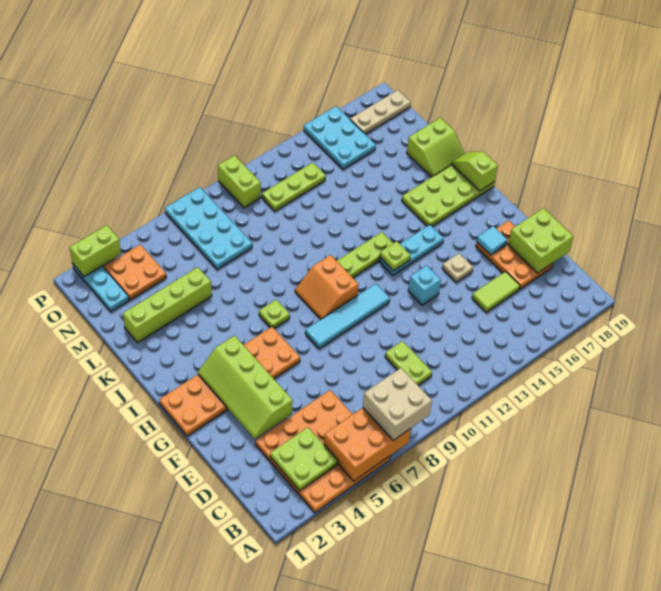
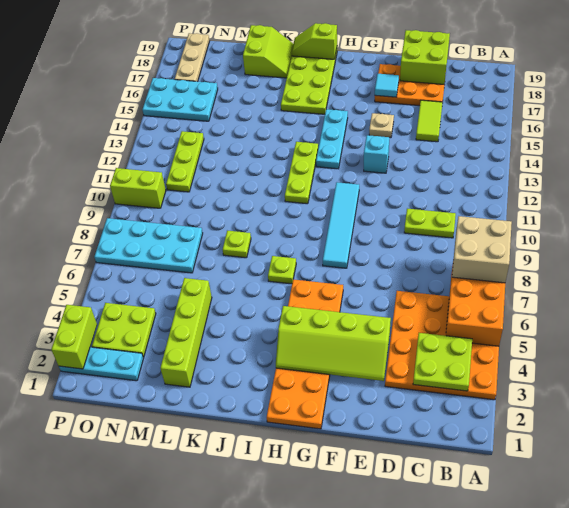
orange 2x2 slope [295,255,359,319] -> none
lime 1x1 plate [380,241,411,271] -> lime 1x1 plate moved to [223,231,251,258]
orange 2x2 plate [104,245,166,300] -> lime 2x2 plate [92,303,156,357]

